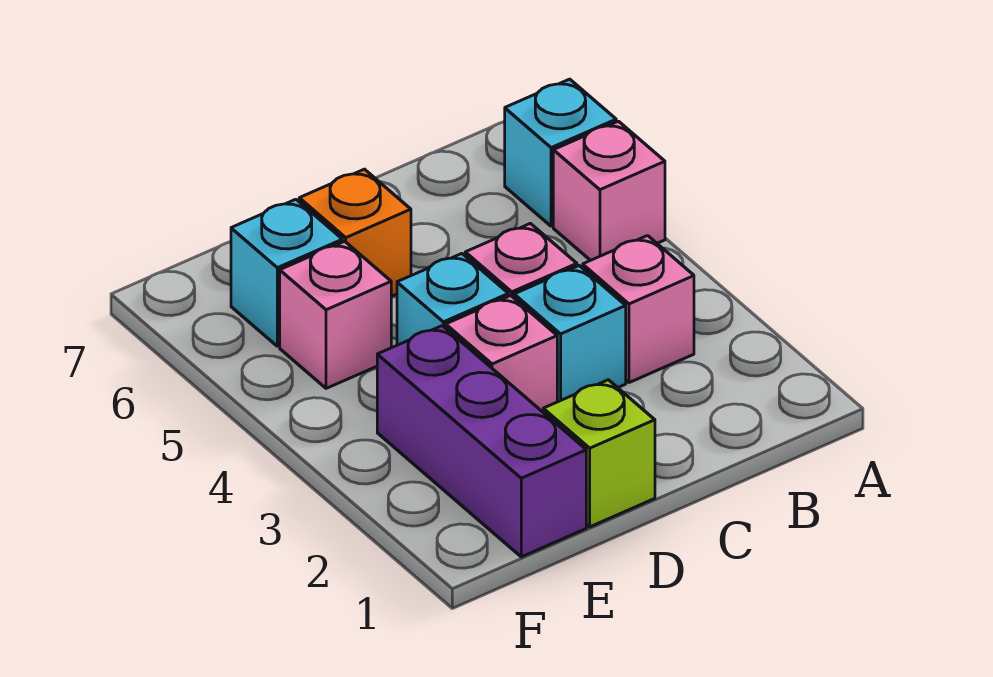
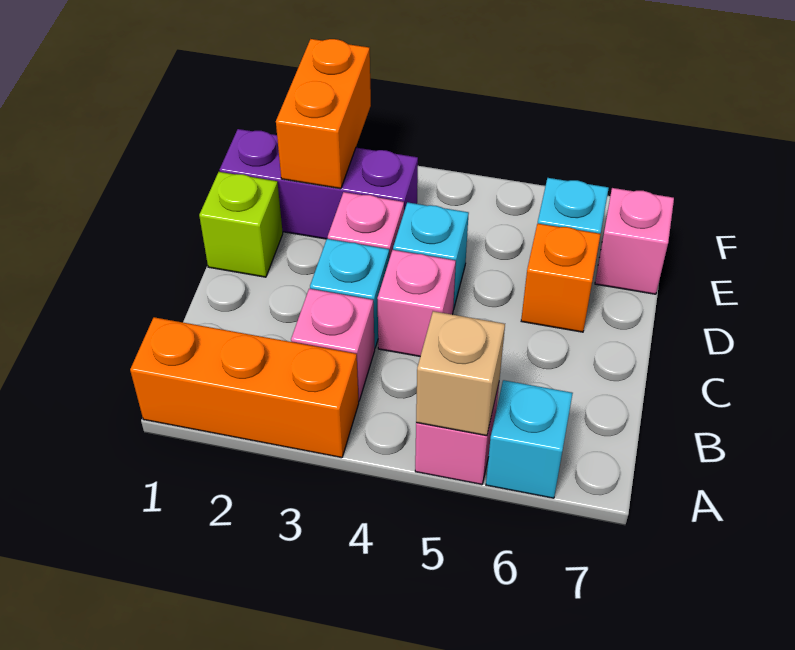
none -> orange 1x3 brick [130,317,359,458]
none -> tan 1x1 brick [416,311,505,436]
none -> orange 1x2 brick [276,39,371,189]
pink 1x1 brick [280,241,391,388] -> pink 1x1 brick moved to [595,188,674,294]

